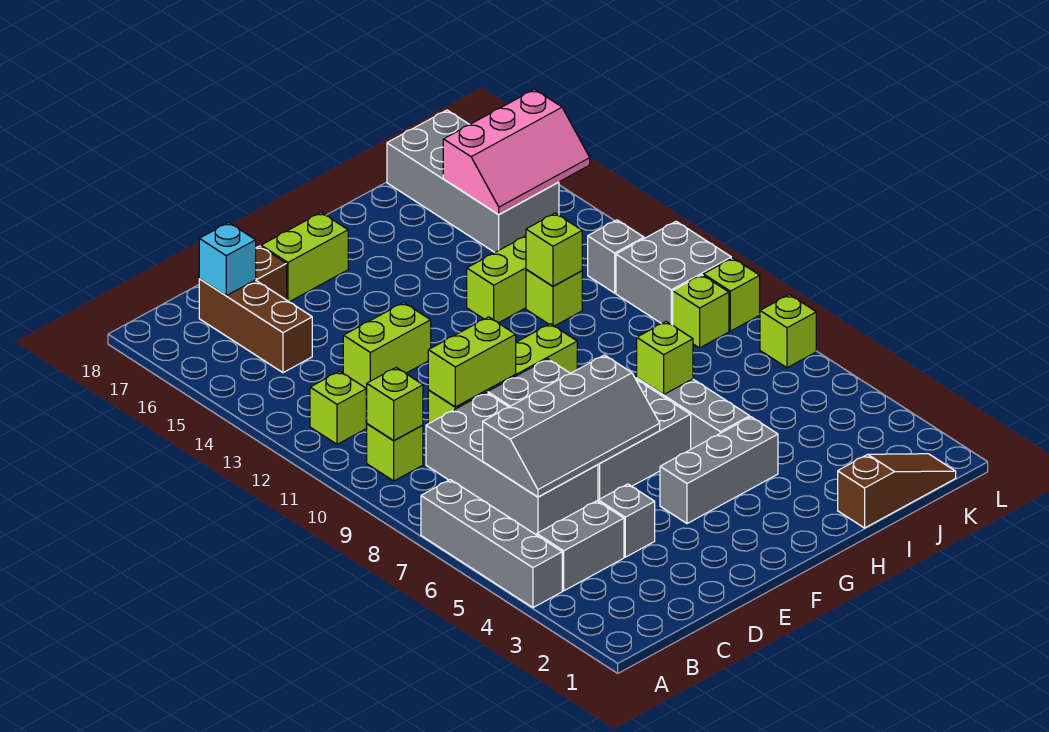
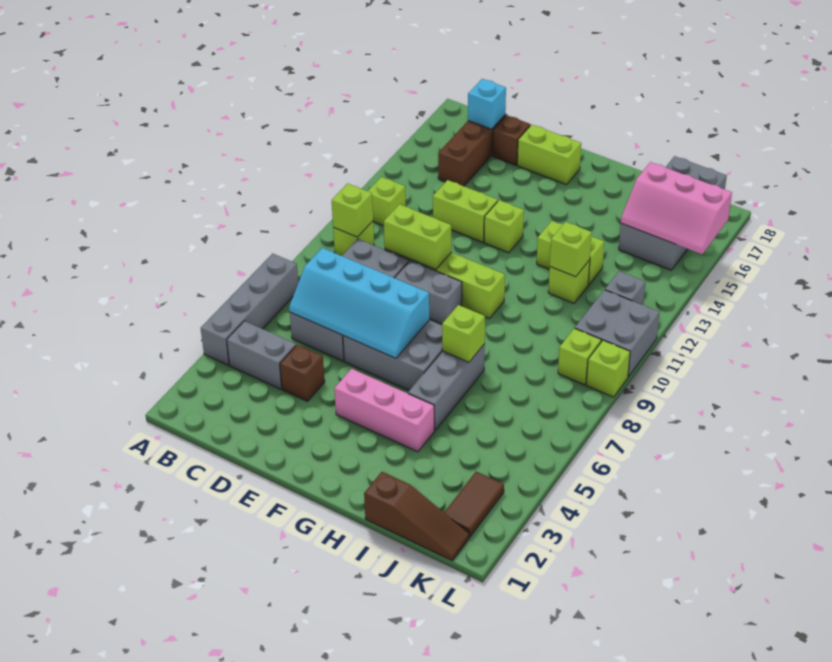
grey 2x4 slope [483,355,660,497] -> cyan 2x4 slope [289,248,429,358]
grey 1x1 brick [598,484,655,557] -> brown 1x1 brick [280,345,325,401]
grey 1x3 brick [660,417,778,524] -> pink 1x3 brick [334,369,434,452]
none -> brown 1x2 tile [444,472,504,537]
lime 1x1 brick [760,295,816,368] -> lime 1x1 brick moved to [484,200,524,253]

